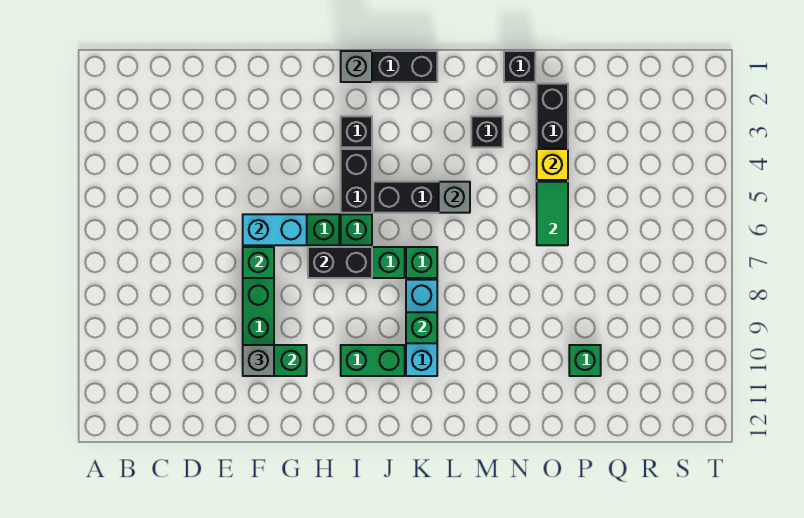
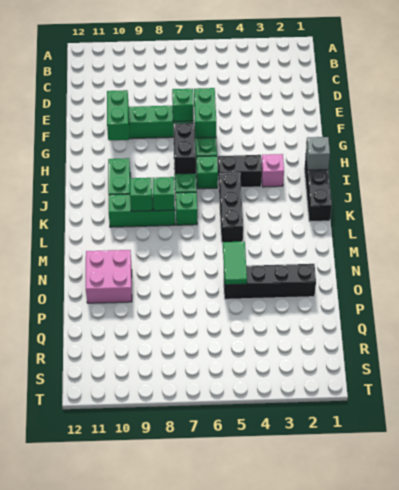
cyan 1x2 brick [243,214,307,245] -> green 1x2 brick [194,88,216,138]
grey 1x1 brick [243,345,274,376] -> none
black 1x1 brick [341,116,372,147] -> pink 1x1 brick [262,154,284,187]
cyan 1x3 brick [406,280,437,376] -> green 1x3 brick [109,193,175,227]
grey 1x1 brick [439,182,470,213] -> none
black 1x1 brick [471,116,503,147] -> none
black 1x1 brick [504,51,535,82] -> none
none -> pink 2x2 brick [86,250,132,303]
yellow 1x1 brick [537,149,568,180] -> none
green 1x2 tile [537,182,568,245] -> green 1x2 tile turned to [223,242,247,285]
green 1x1 brick [569,345,601,376] -> green 1x1 brick moved to [153,177,175,211]

